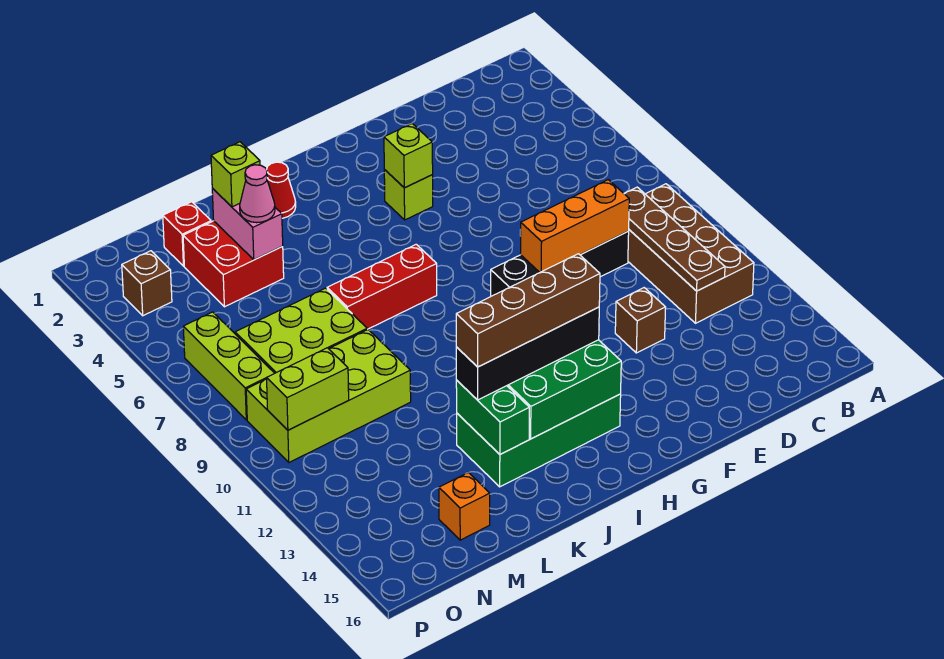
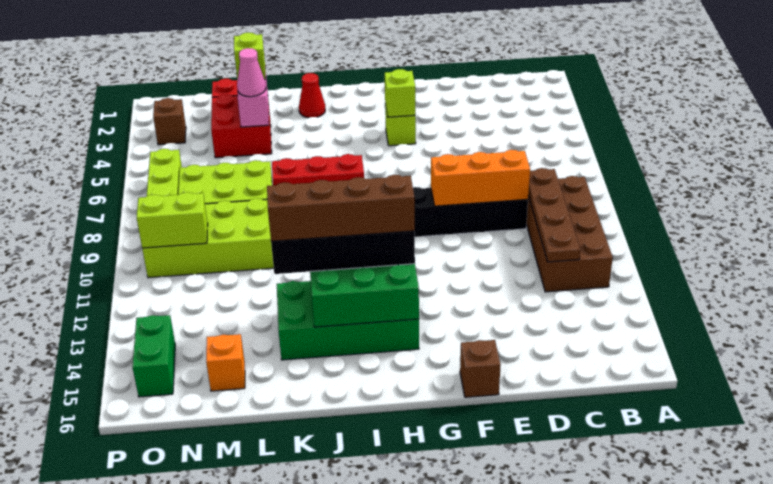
brown 1x1 brick [615,288,666,353] -> brown 1x1 brick moved to [460,340,501,397]
green 1x2 brick [456,380,529,454] -> green 1x2 brick moved to [132,315,175,397]

